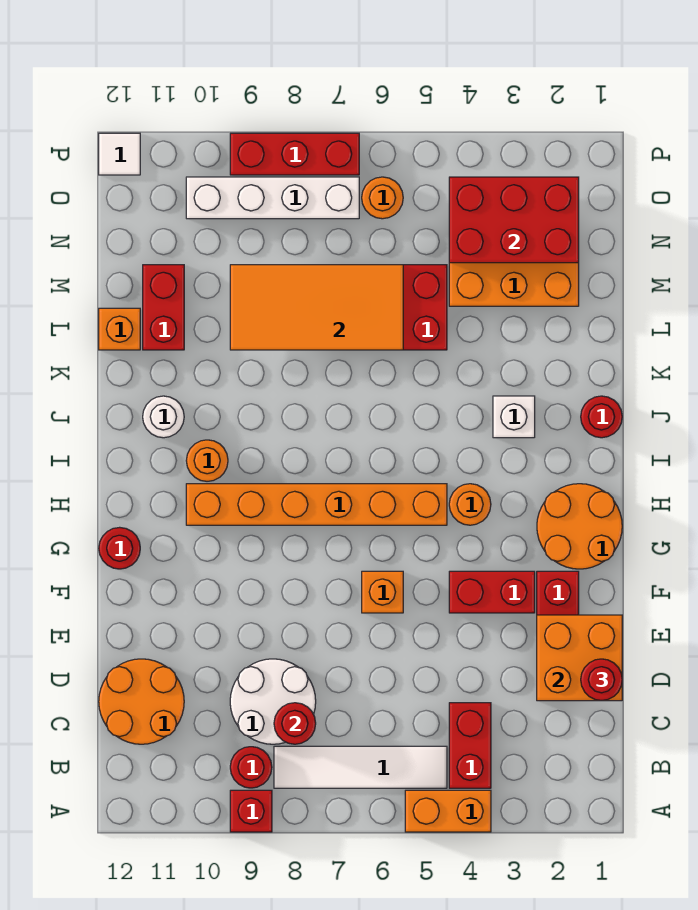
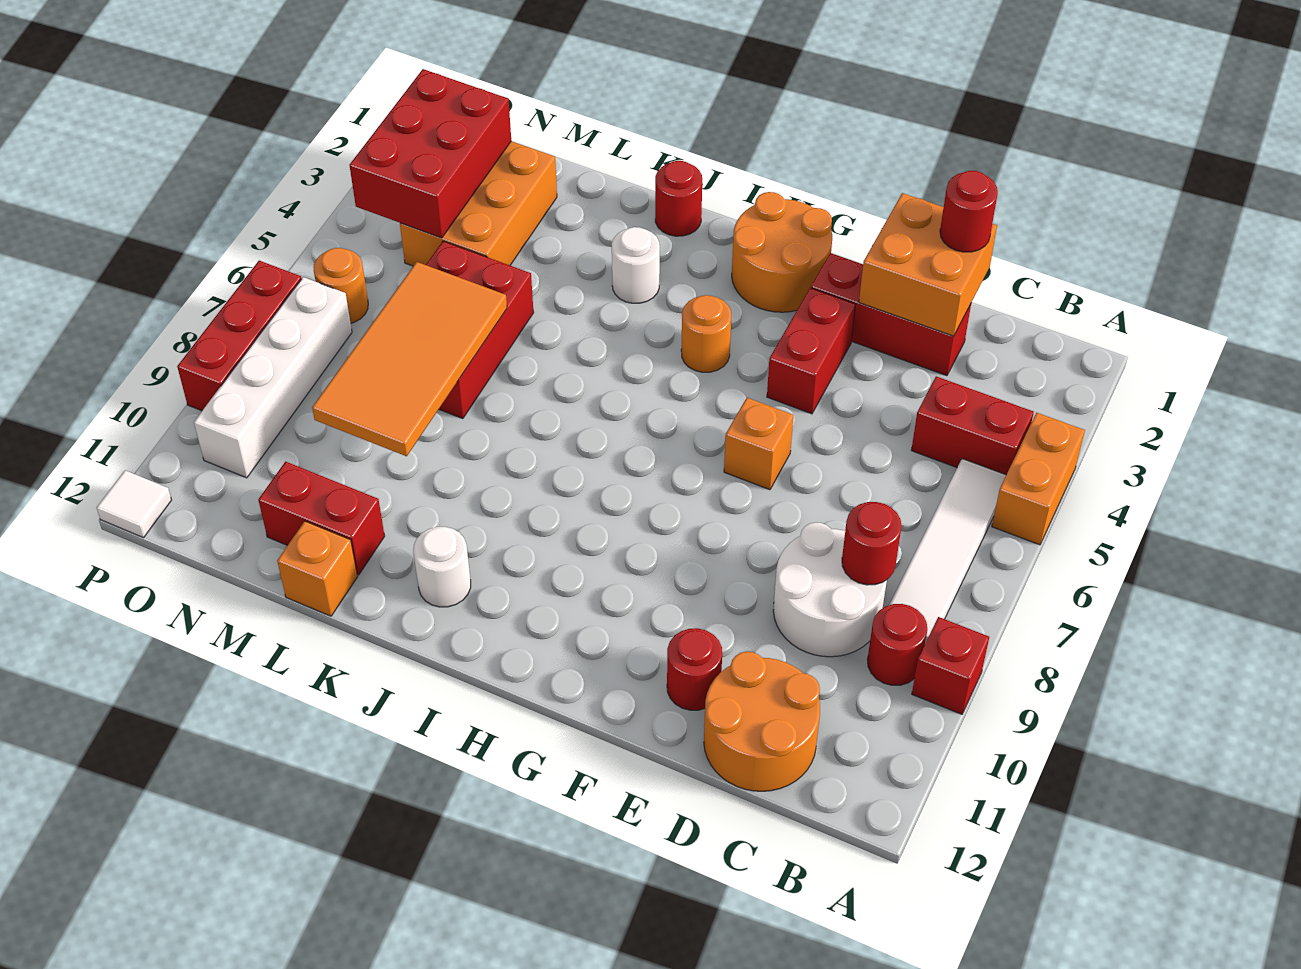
red 1x1 round brick [99,527,140,569] -> red 1x1 round brick moved to [667,628,722,710]
orange 1x6 brick [186,484,447,525] -> none
orange 1x1 round brick [186,440,228,481] -> none
white 1x1 brick [493,396,535,438] -> white 1x1 round brick [612,227,660,303]

